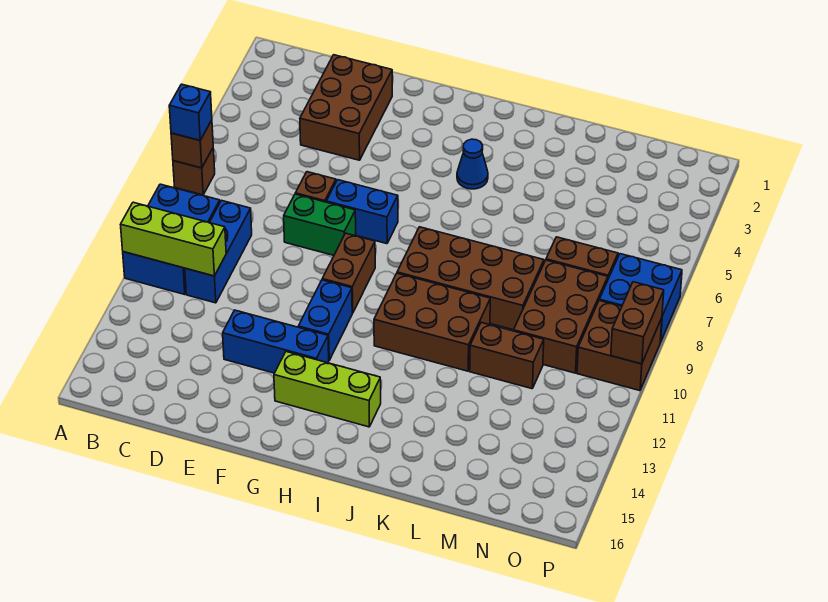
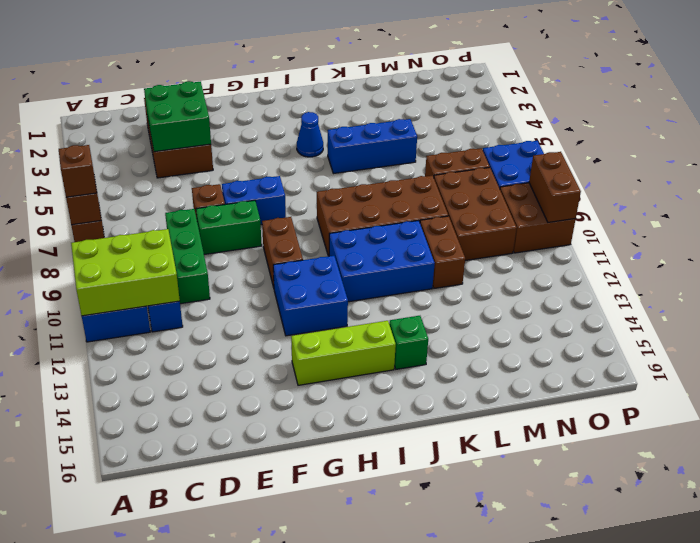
blue 1x1 brick [169,84,212,140] -> brown 1x1 brick [59,145,97,197]
lime 1x3 brick [121,202,226,276] -> lime 2x3 brick [71,229,180,316]
none -> green 2x2 brick [144,81,211,152]
none -> green 1x3 brick [165,209,210,304]
blue 1x3 brick [223,310,329,373] -> blue 1x3 brick moved to [328,119,417,174]
blue 1x2 brick [298,280,352,360] -> blue 2x2 brick [273,256,348,336]
brown 2x3 brick [374,273,490,371] -> blue 2x3 brick [329,220,435,302]
none -> green 1x1 brick [389,316,428,369]
brown 1x2 brick [470,323,544,389] -> brown 1x2 brick turned to [420,216,465,288]

